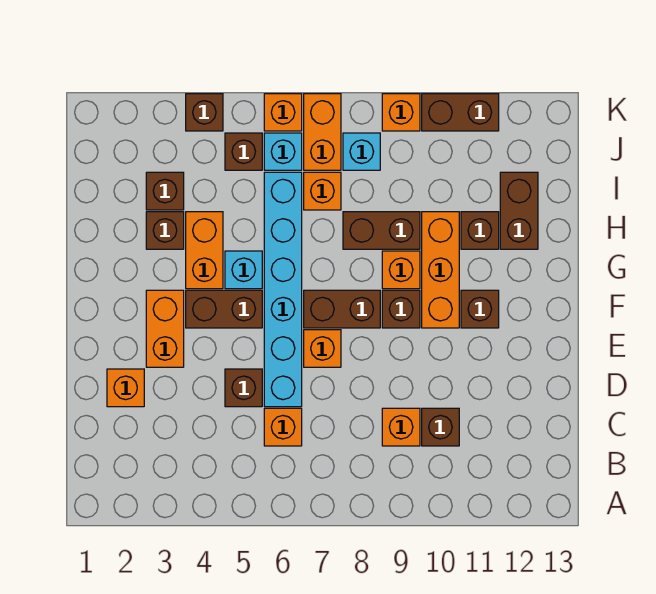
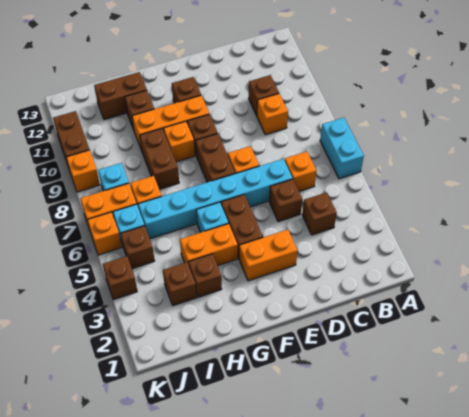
none -> cyan 1x2 brick [320,118,364,179]
none -> brown 1x1 brick [302,192,337,235]
orange 1x1 brick [107,369,144,407] -> none

